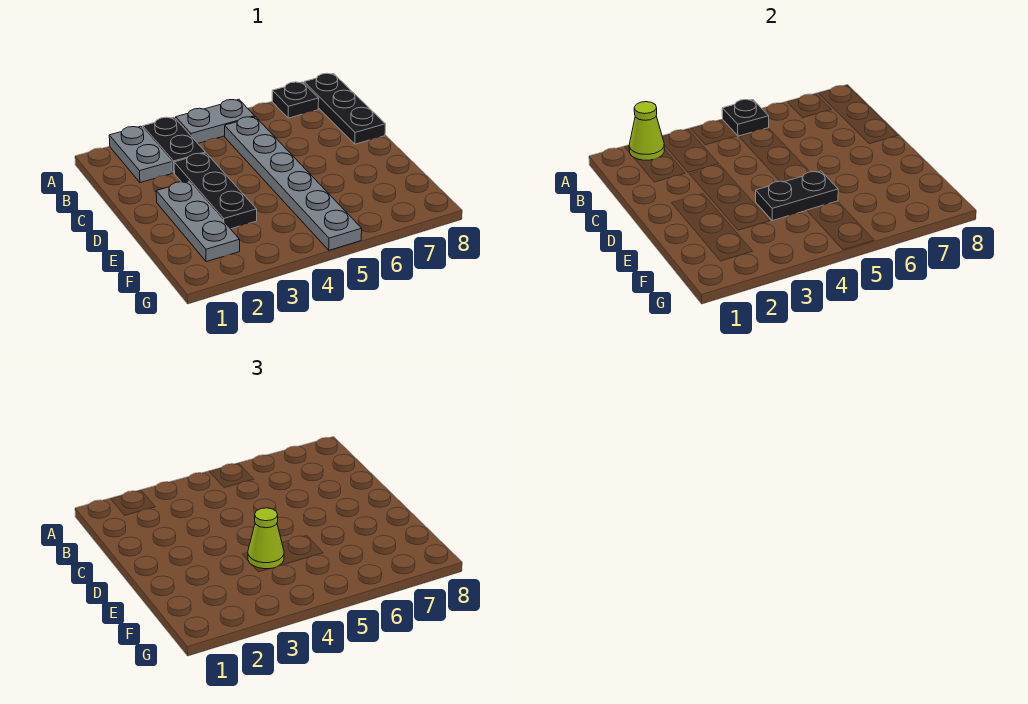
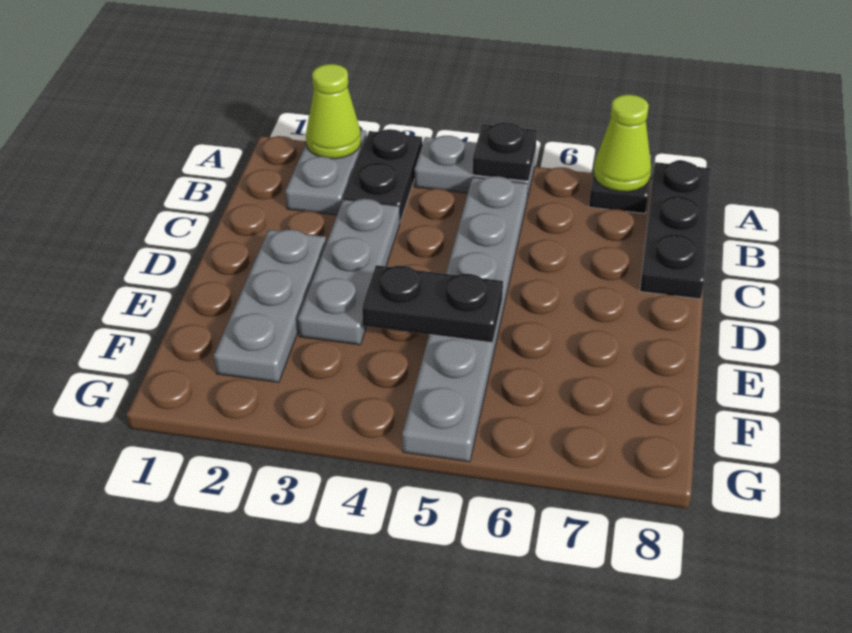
black 1x3 plate [174,153,257,229] -> grey 1x3 plate [298,199,400,345]
lime 1x1 cone [248,508,284,569] -> lime 1x1 cone moved to [594,95,651,192]

